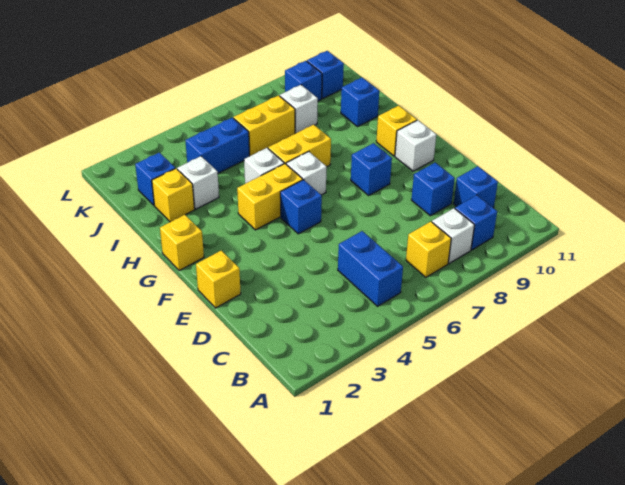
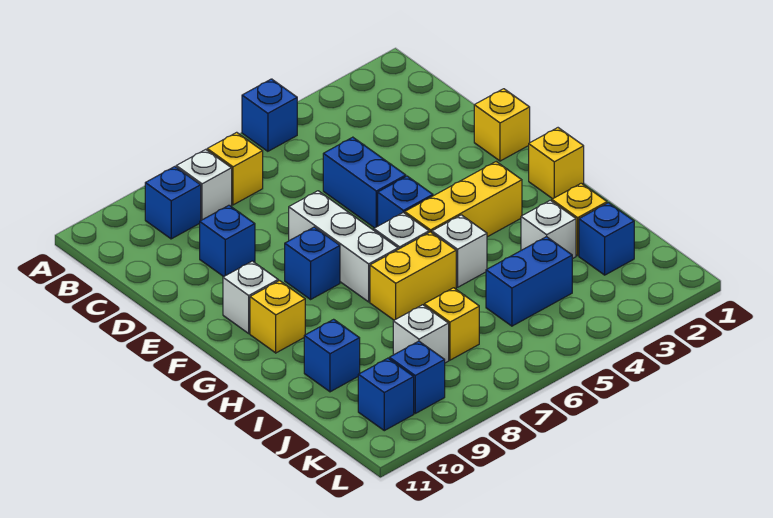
blue 1x2 brick [338,231,403,306] -> blue 1x2 brick moved to [323,137,406,228]
blue 1x1 brick [454,166,498,208] -> blue 1x1 brick moved to [242,79,297,151]
none -> white 1x3 brick [289,191,398,302]
yellow 1x2 brick [237,164,303,230] -> yellow 1x3 brick [405,162,522,237]
yellow 1x2 brick [234,96,295,156] -> yellow 1x1 brick [424,288,479,360]

